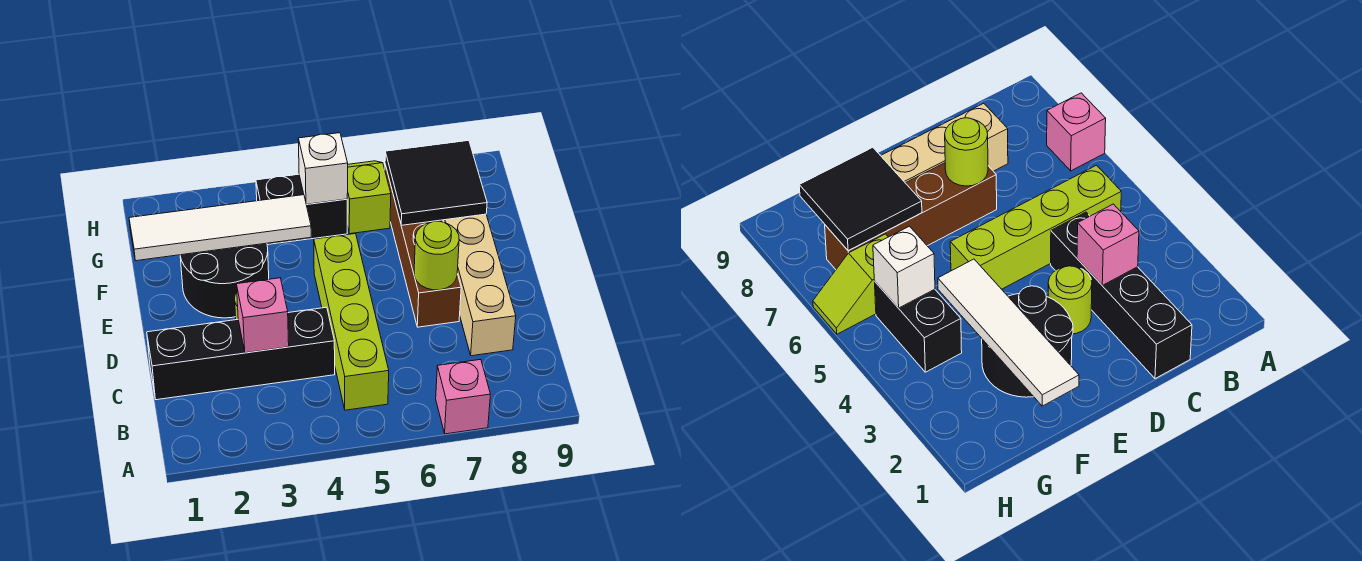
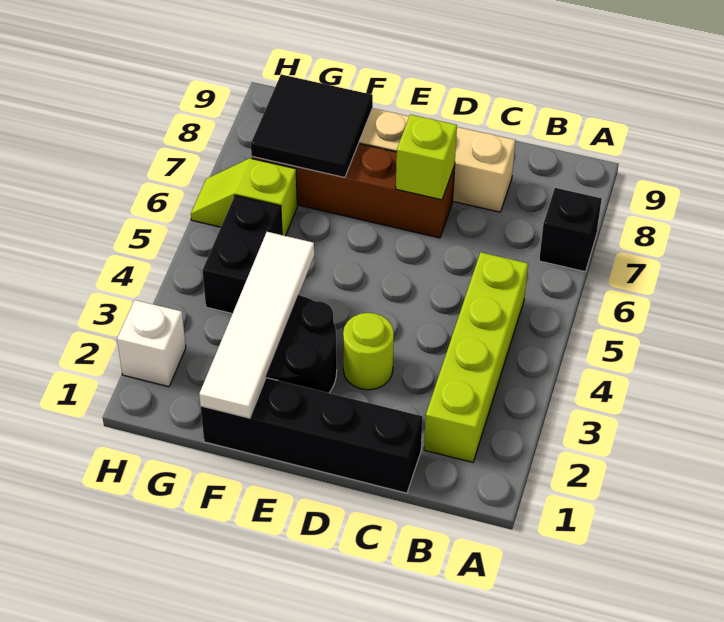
pink 1x1 brick [436,359,490,434] -> black 1x1 brick [539,188,602,272]
lime 1x4 brick [314,234,389,410] -> lime 1x4 brick turned to [424,252,528,462]
black 1x4 brick [147,307,335,400] -> black 1x4 brick turned to [201,378,423,493]
pink 1x1 brick [237,278,289,353] -> none
lime 1x1 round brick [414,221,459,290] -> lime 1x1 brick [396,114,457,200]
white 1x1 brick [298,133,348,204] -> white 1x1 brick moved to [117,300,186,387]

